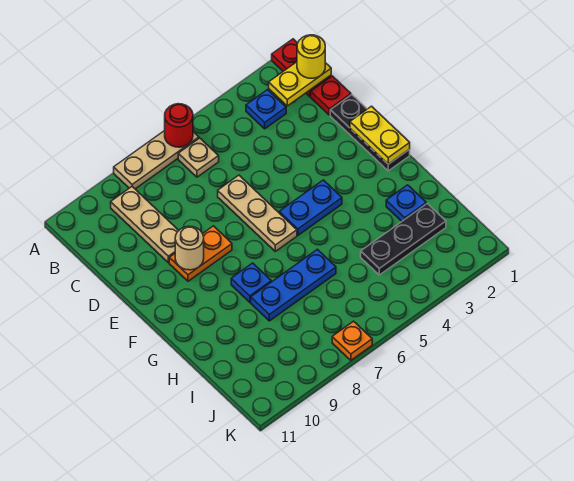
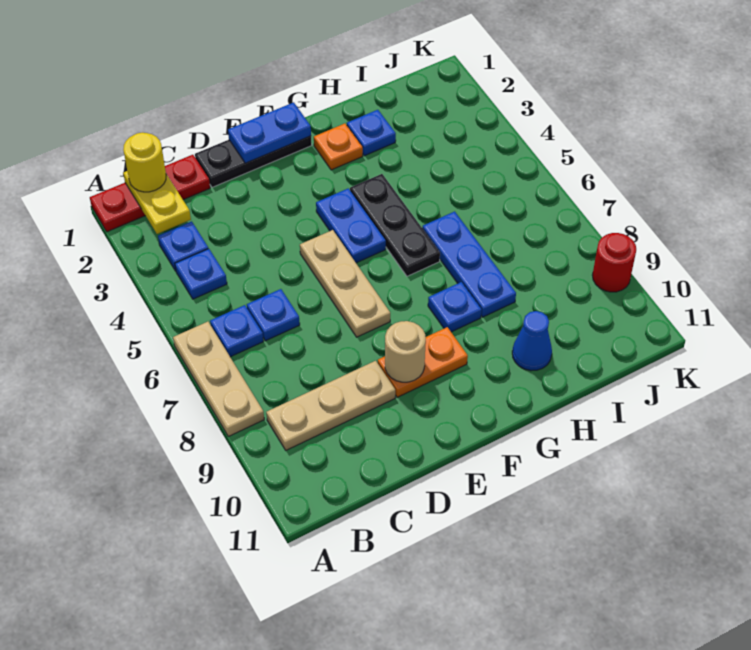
red 1x1 round brick [165,104,193,147] -> red 1x1 round brick moved to [592,233,636,292]
none -> blue 1x1 plate [175,249,227,299]
tan 1x1 plate [178,138,219,177] -> blue 1x1 plate [210,305,263,357]
none -> blue 1x1 plate [247,289,300,341]
tan 1x3 plate [218,175,297,251] -> tan 1x3 plate turned to [300,230,390,337]
yellow 1x2 plate [350,106,410,164] -> blue 1x2 plate [228,102,311,163]
orange 1x2 plate [169,226,232,281] -> orange 1x2 plate turned to [378,327,468,397]
none -> blue 1x1 cone [512,311,552,371]
black 1x3 plate [361,204,446,275] -> black 1x3 plate moved to [350,174,440,276]
orange 1x1 plate [332,321,372,360] -> orange 1x1 plate moved to [314,124,363,170]

